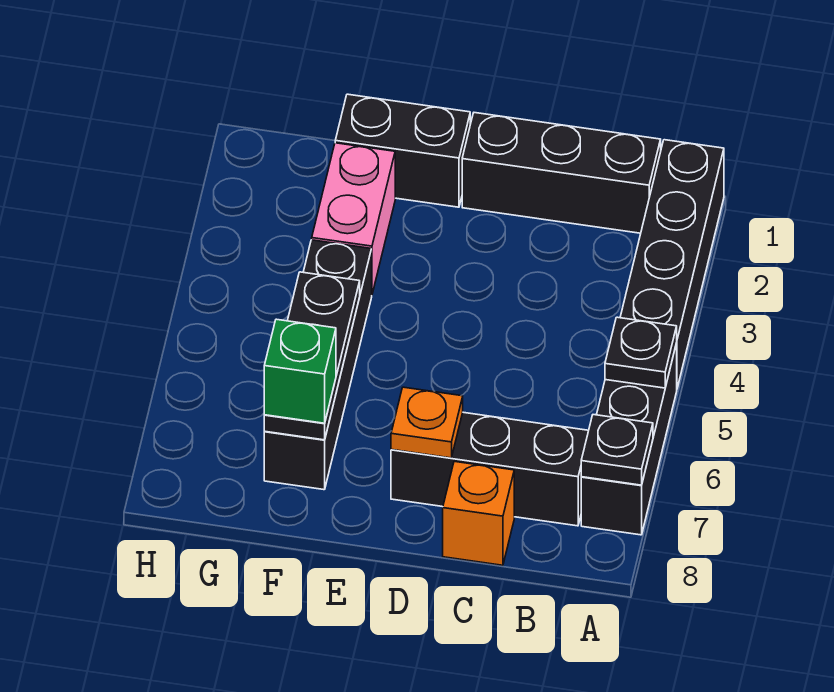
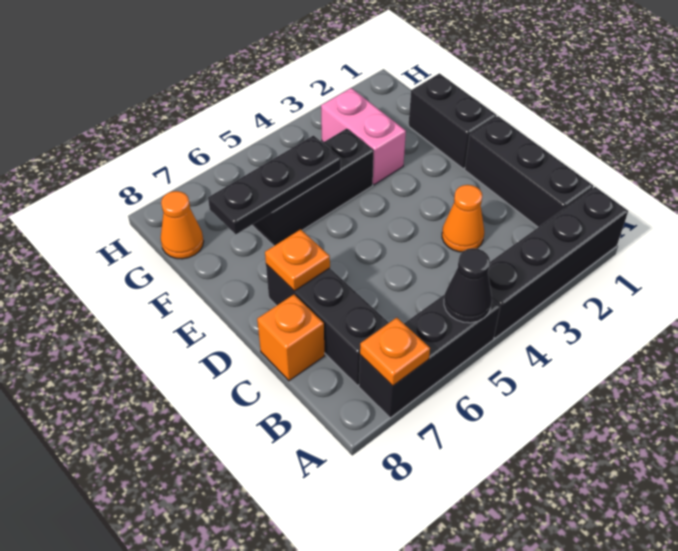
black 1x1 plate [605,317,677,388] -> black 1x1 cone [444,248,492,323]
black 1x1 plate [581,415,653,485] -> orange 1x1 plate [360,318,430,386]
none -> orange 1x1 cone [442,185,484,252]
pink 1x2 brick [312,143,395,294] -> pink 1x2 brick turned to [321,88,406,185]
black 1x4 brick [264,240,372,490] -> black 1x3 brick [252,129,374,246]
green 1x1 brick [264,319,336,423] -> none
none -> orange 1x1 cone [161,191,204,259]

